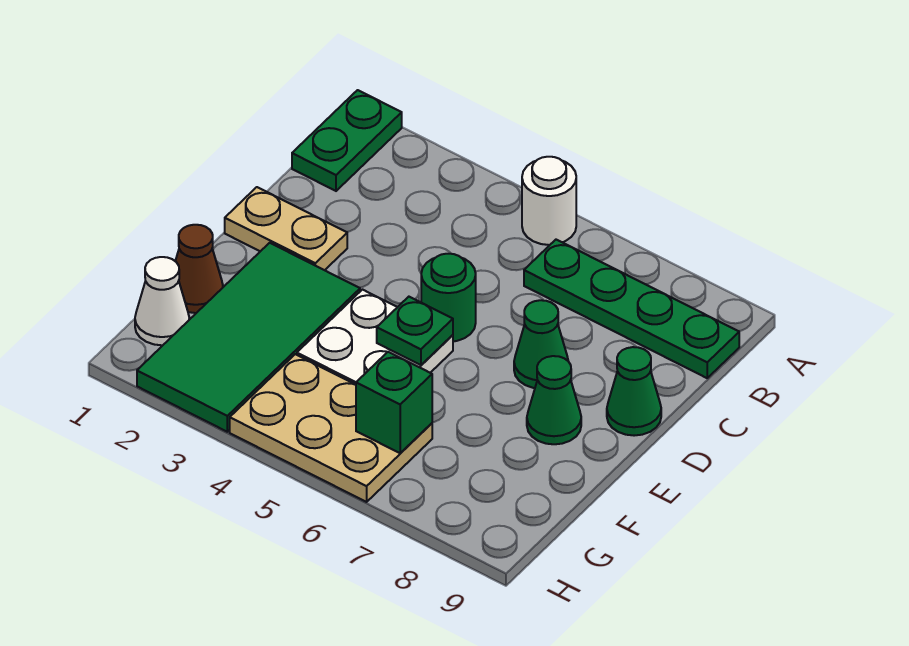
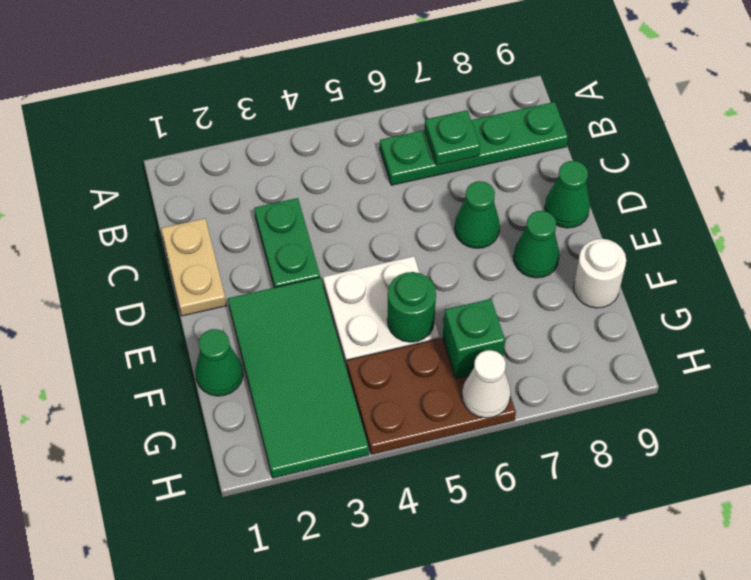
green 1x2 plate [292,90,402,191] -> green 1x2 plate moved to [254,198,320,288]
white 1x1 round brick [522,157,576,245] -> white 1x1 round brick moved to [573,239,626,308]
tan 1x2 plate [225,187,347,270] -> tan 1x2 plate turned to [161,218,227,316]
green 1x1 round brick [421,254,476,341] -> green 1x1 round brick moved to [387,272,436,342]
green 1x1 plate [377,297,453,365] -> green 1x1 plate moved to [425,110,480,165]
brown 1x1 cone [175,225,223,313] -> green 1x1 cone [195,329,243,396]
white 1x1 cone [135,257,189,345] -> white 1x1 cone moved to [462,350,511,418]
tan 2x3 plate [230,354,432,502] -> brown 2x3 plate [347,338,516,455]

